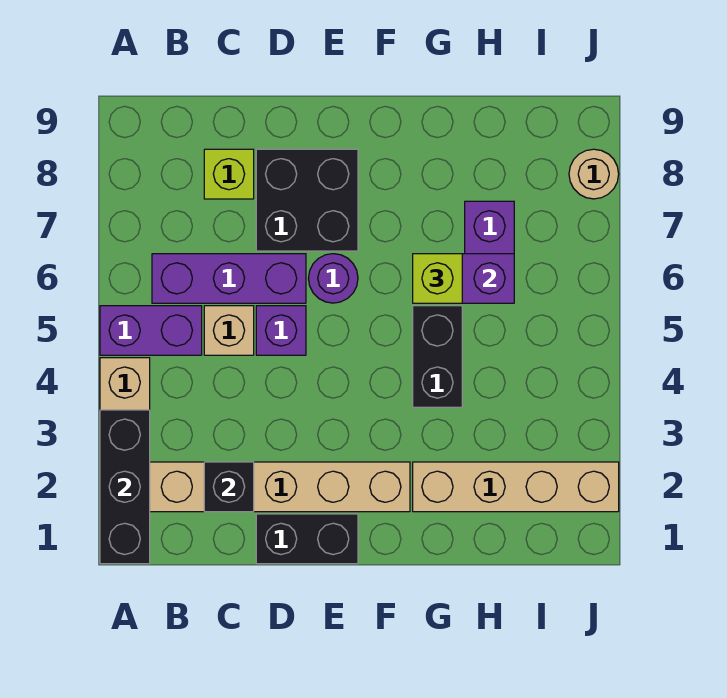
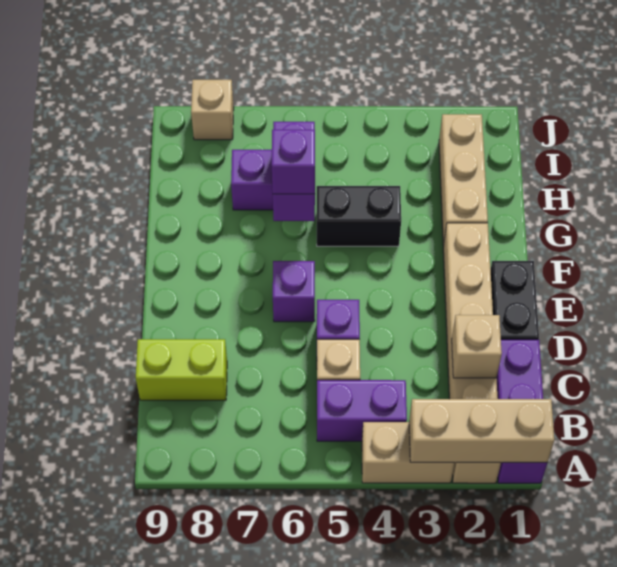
black 1x3 brick [100,410,150,564] -> tan 1x3 brick [409,399,554,463]
purple 1x2 brick [100,306,202,355] -> purple 1x2 brick turned to [317,380,407,441]
purple 1x3 brick [152,254,306,303] -> purple 1x3 brick moved to [496,340,547,483]
black 1x1 brick [204,462,254,512] -> tan 1x1 brick [452,315,502,378]
lime 1x1 brick [204,149,254,199] -> lime 1x2 brick [136,339,227,400]
black 2x2 brick [256,149,358,251] -> none
purple 1x1 round brick [308,254,358,303] -> purple 1x1 brick [273,261,315,322]
tan 1x4 brick [413,462,619,512] -> tan 1x3 brick [439,114,488,246]
lime 1x1 brick [413,254,462,303] -> purple 1x1 brick [272,130,315,194]
tan 1x1 round brick [569,149,619,199] -> tan 1x1 brick [191,80,234,140]

